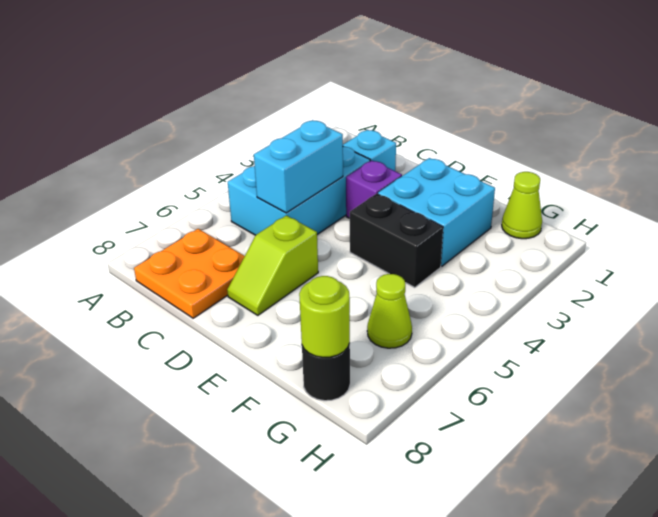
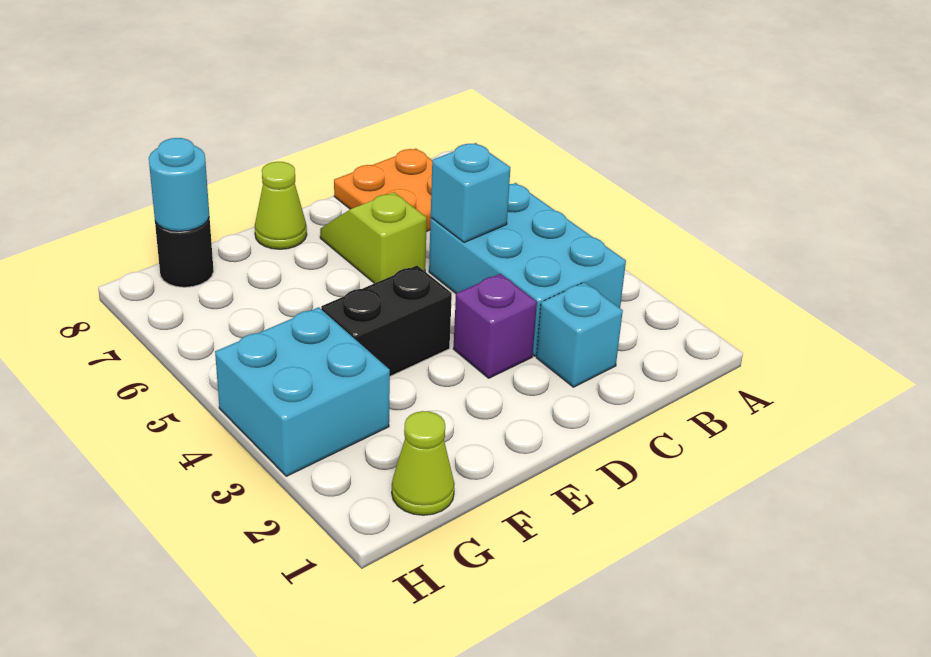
cyan 1x2 brick [254,120,343,213] -> cyan 1x1 brick [431,143,510,243]
cyan 2x2 brick [378,158,495,266] -> cyan 2x2 brick moved to [215,307,390,476]
lime 1x1 cone [367,274,412,348] -> lime 1x1 cone moved to [255,162,307,249]
lime 1x1 round brick [299,276,350,357] -> cyan 1x1 round brick [149,138,209,231]

